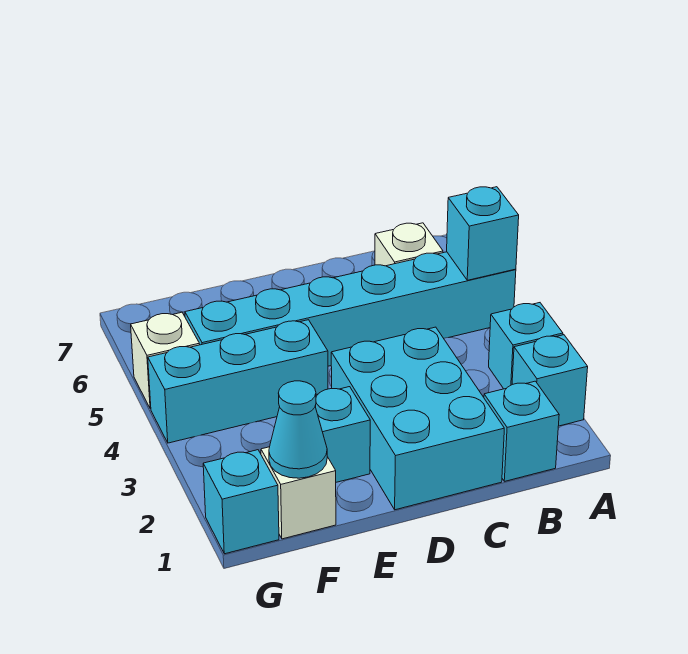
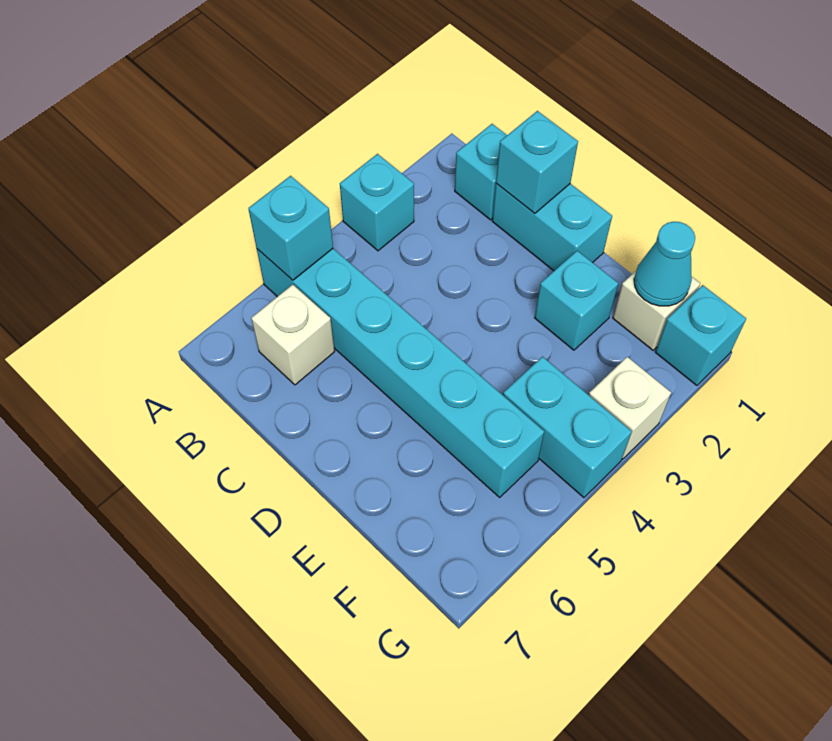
cyan 1x1 brick [512,335,588,426] -> cyan 1x1 brick moved to [496,111,578,213]
cyan 2x3 brick [331,327,504,510] -> cyan 1x2 brick [492,183,612,271]
cyan 1x3 brick [148,320,328,443] -> cyan 1x2 brick [503,357,632,498]
white 1x1 brick [131,312,200,409] -> white 1x1 brick moved to [589,357,671,459]

